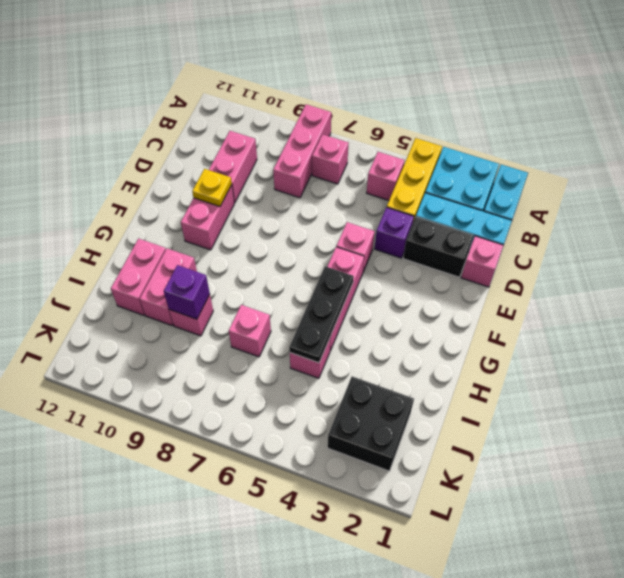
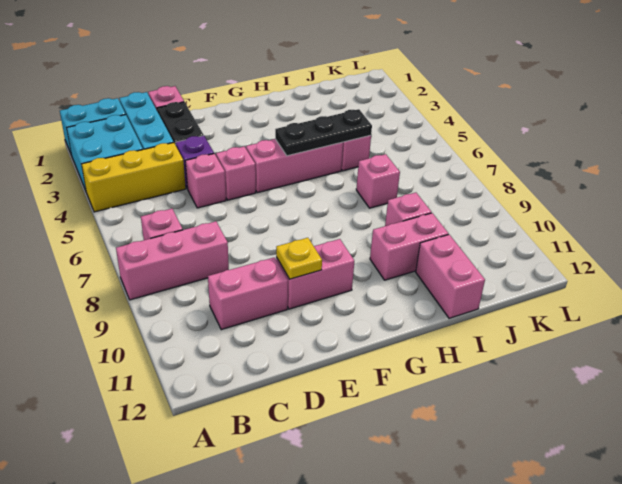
pink 1x1 brick [367,152,404,200] -> pink 1x1 brick moved to [185,154,226,208]
pink 1x2 brick [111,239,166,315] -> pink 1x2 brick turned to [416,235,485,318]
purple 1x1 brick [164,265,210,319] -> none
black 2x2 brick [328,377,414,471] -> none

